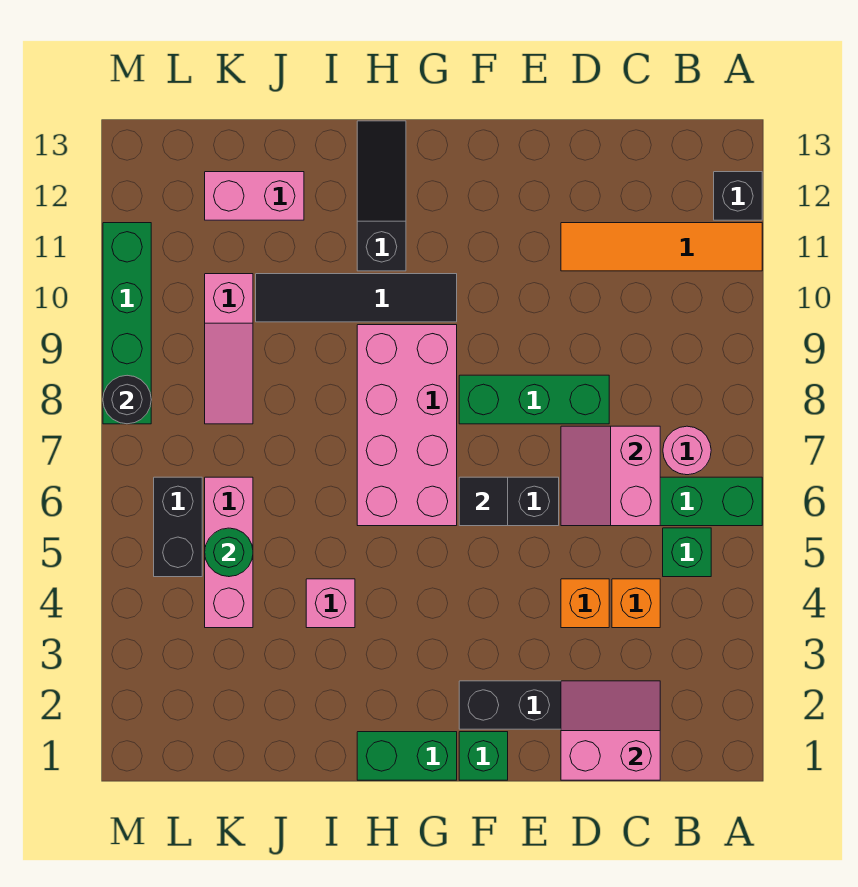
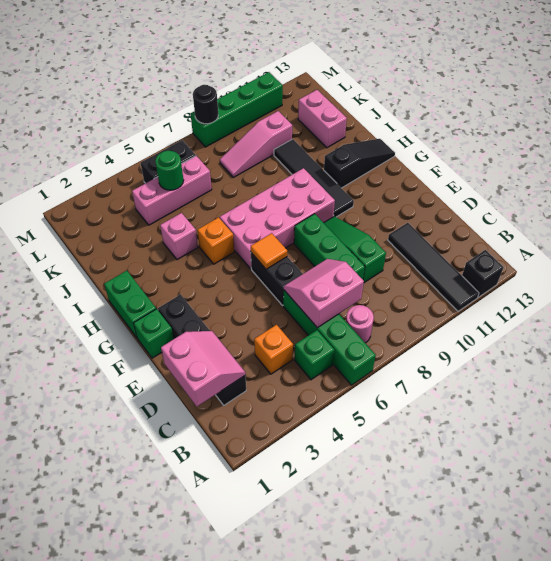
orange 1x4 tile [561,223,762,271] -> black 1x4 tile [388,223,479,311]
orange 1x1 brick [561,579,609,628] -> orange 1x1 brick moved to [198,217,234,264]
none -> green 1x3 slope [324,216,386,283]
black 1x1 tile [459,477,508,526] -> orange 1x1 tile [251,233,287,269]

